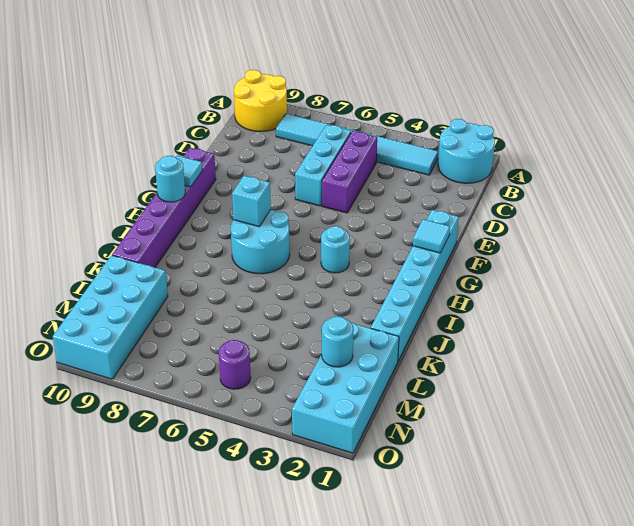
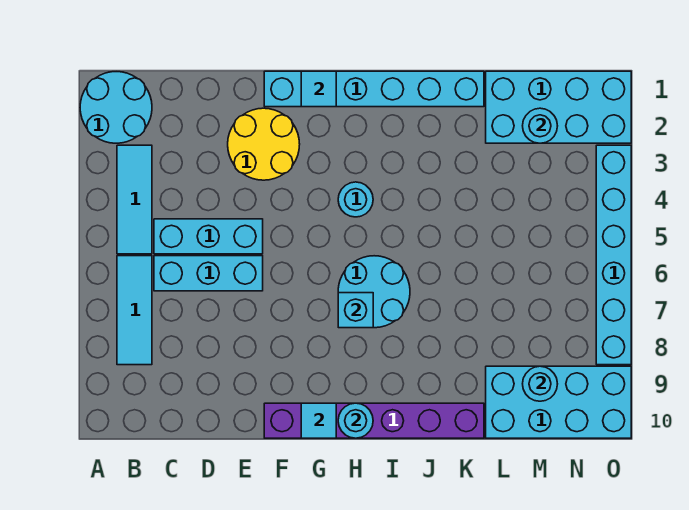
yellow 2x2 round brick [234,70,287,131] -> yellow 2x2 round brick moved to [228,108,300,180]
purple 1x3 brick [322,131,377,213] -> cyan 1x3 brick [154,219,263,254]
none -> cyan 1x1 round brick [523,366,557,401]
purple 1x1 round brick [219,340,251,389] -> none
none -> cyan 1x6 brick [596,145,631,365]

